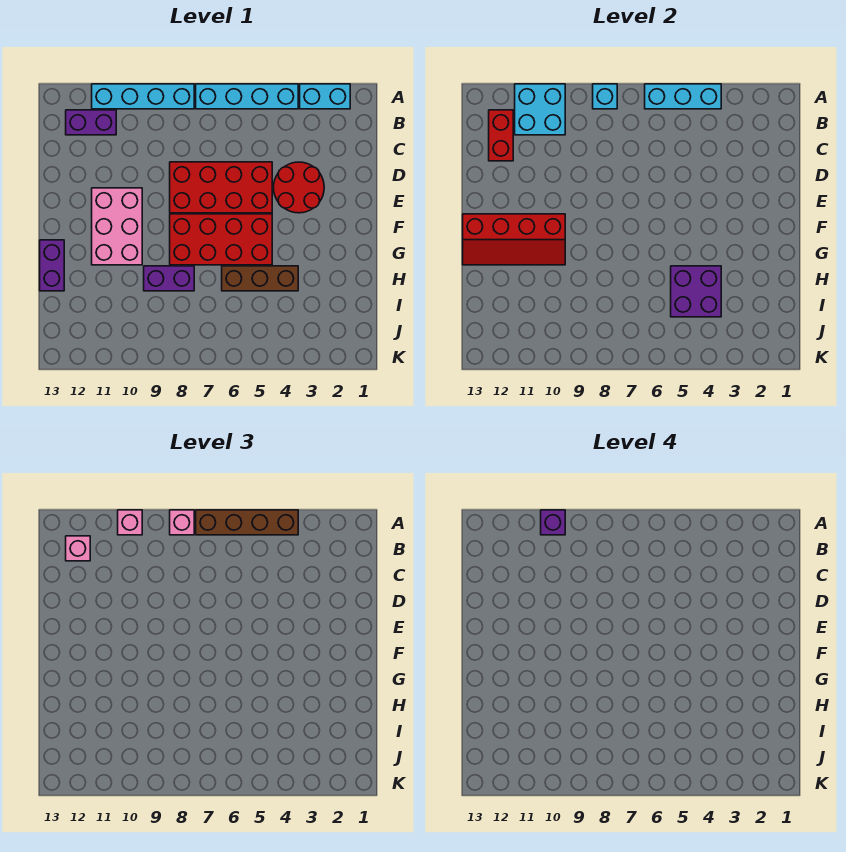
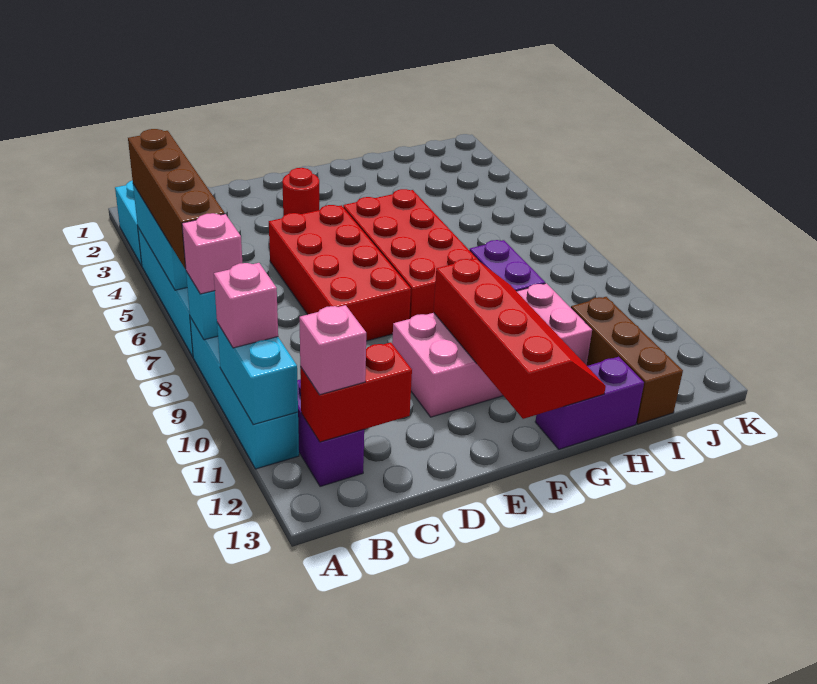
cyan 2x2 brick [515,84,565,135] -> cyan 1x2 brick [217,323,298,424]
purple 1x1 brick [541,510,565,535] -> none
red 2x2 round brick [274,162,324,213] -> red 1x1 round brick [282,168,319,216]
pink 2x3 brick [92,188,142,265] -> pink 2x4 brick [392,283,592,417]
brown 1x3 brick [222,266,298,291] -> brown 1x3 brick moved to [571,297,683,424]
purple 2x2 brick [671,266,721,317] -> none

